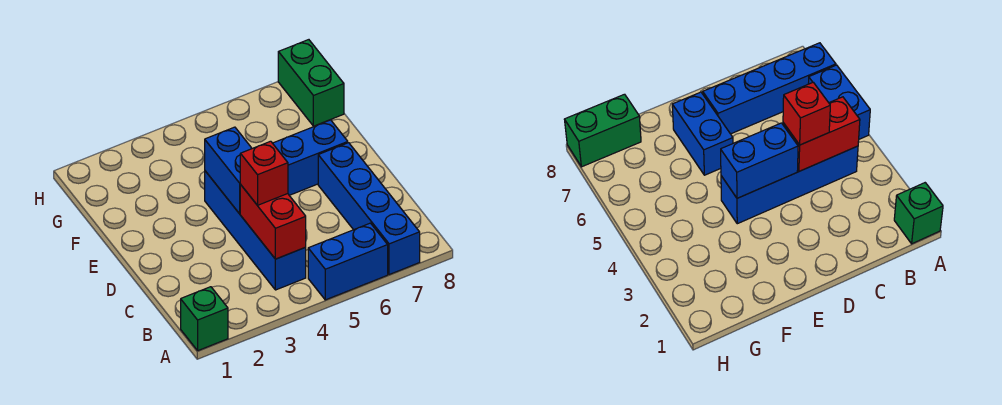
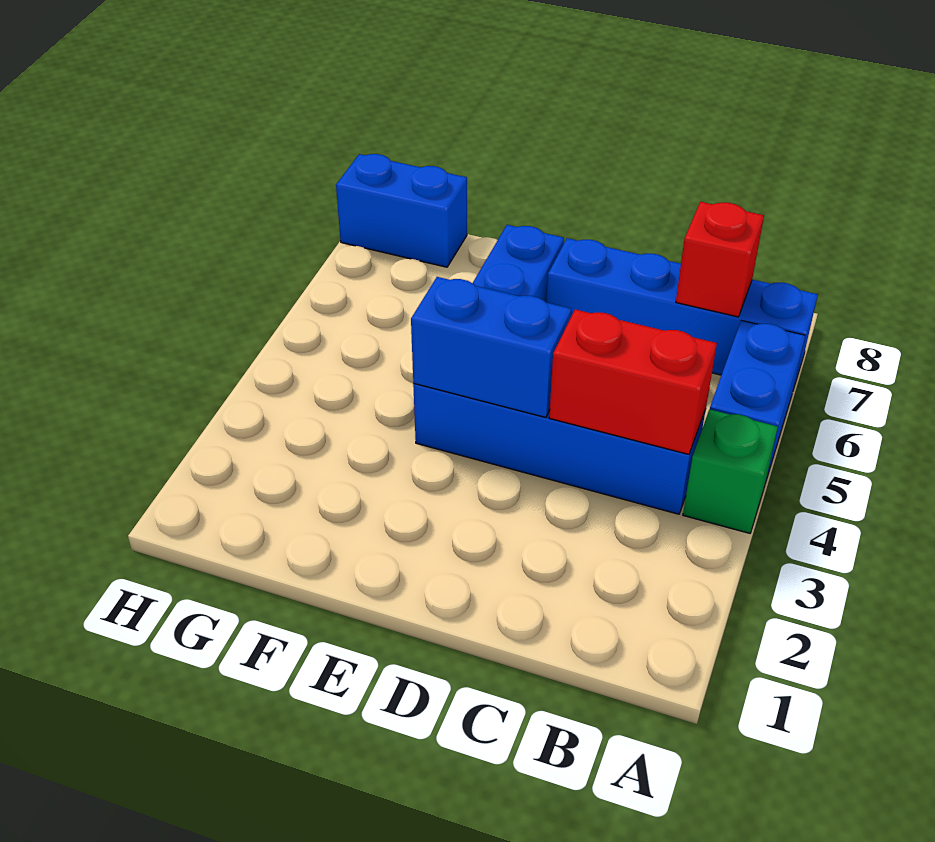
green 1x1 brick [181,287,228,351] -> green 1x1 brick moved to [683,409,778,533]
red 1x1 brick [240,141,288,205] -> red 1x1 brick moved to [676,202,764,317]
green 1x2 brick [278,40,344,126] -> blue 1x2 brick [336,154,467,267]

